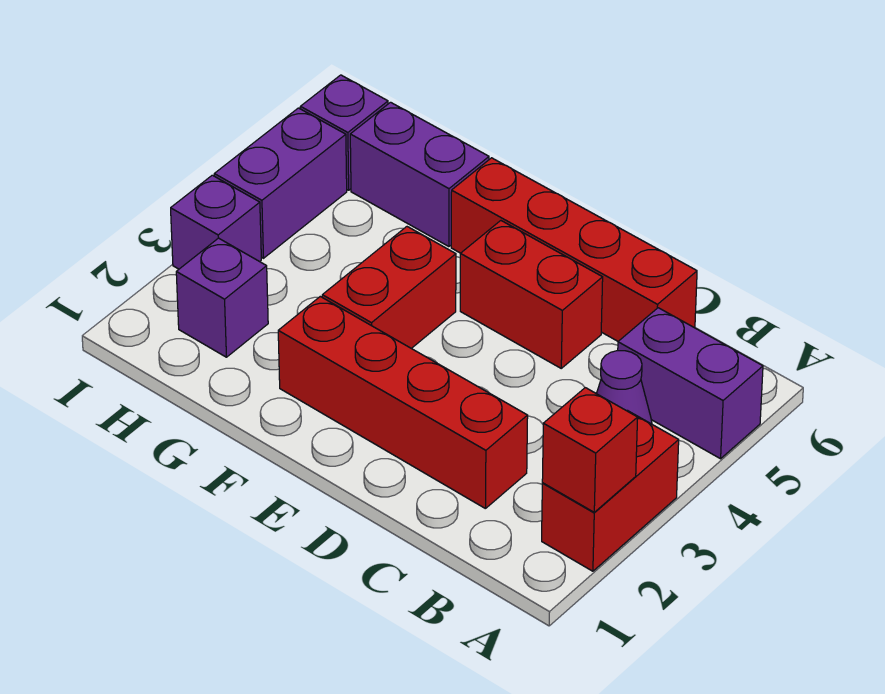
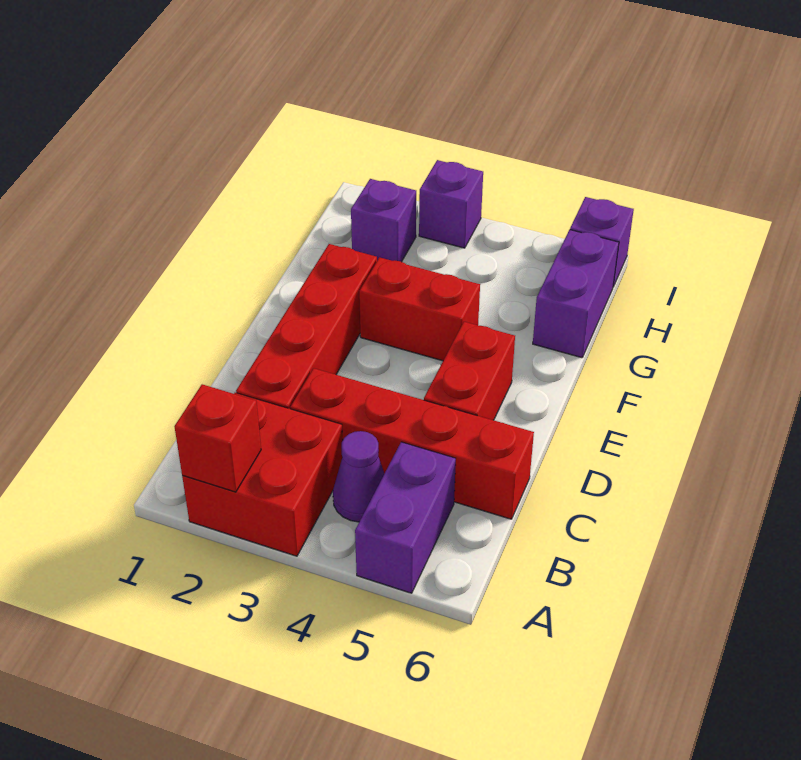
red 1x2 brick [542,410,679,571] -> red 2x2 brick [182,393,343,556]
red 1x4 brick [451,158,697,341] -> red 1x4 brick turned to [290,368,534,519]
purple 1x2 brick [214,108,347,258] -> none

